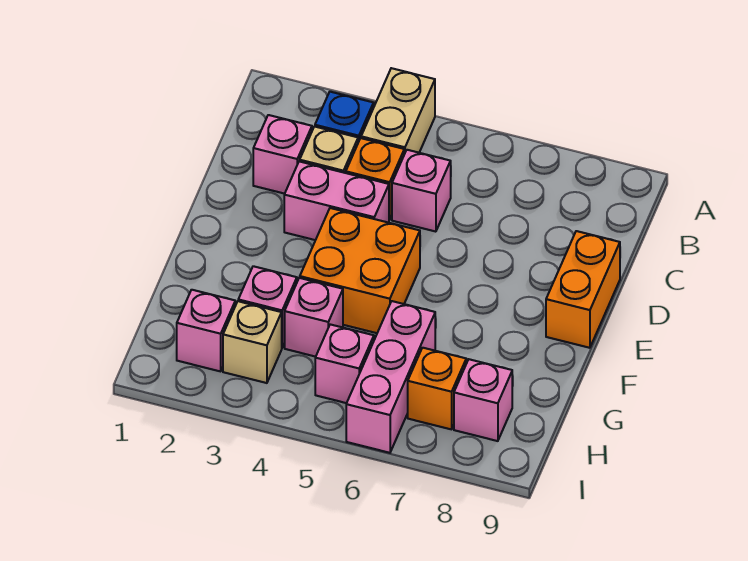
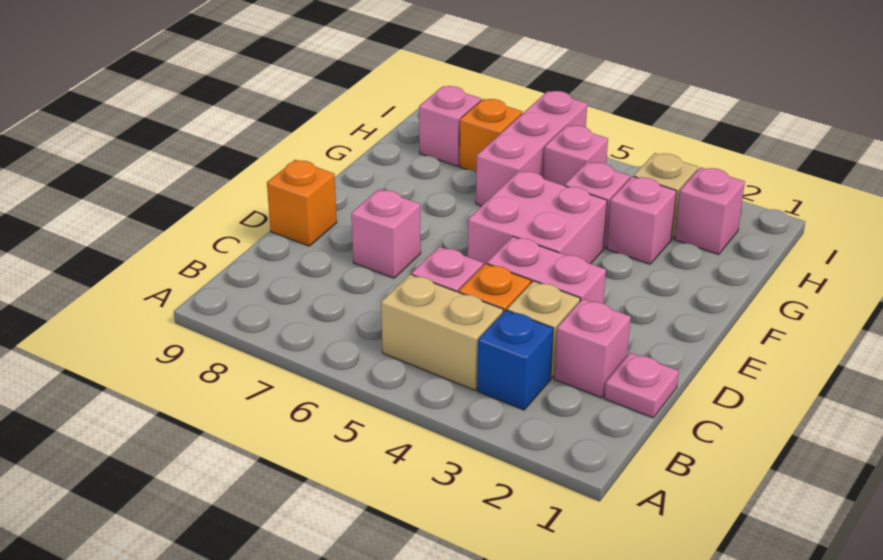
tan 1x2 brick [361,68,435,154] -> tan 1x2 brick turned to [381,274,503,390]
none -> pink 1x1 plate [604,353,679,418]
none -> pink 1x1 brick [351,189,421,278]
orange 1x2 brick [546,231,620,348] -> orange 1x1 brick [267,160,337,246]
orange 2x2 brick [300,208,420,333] -> pink 2x2 brick [468,171,607,266]

